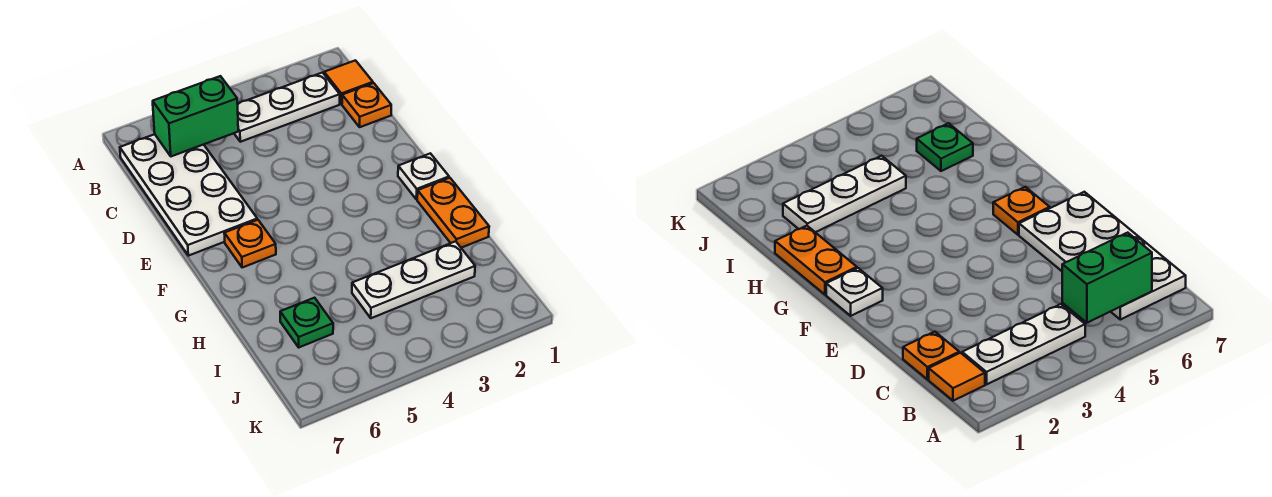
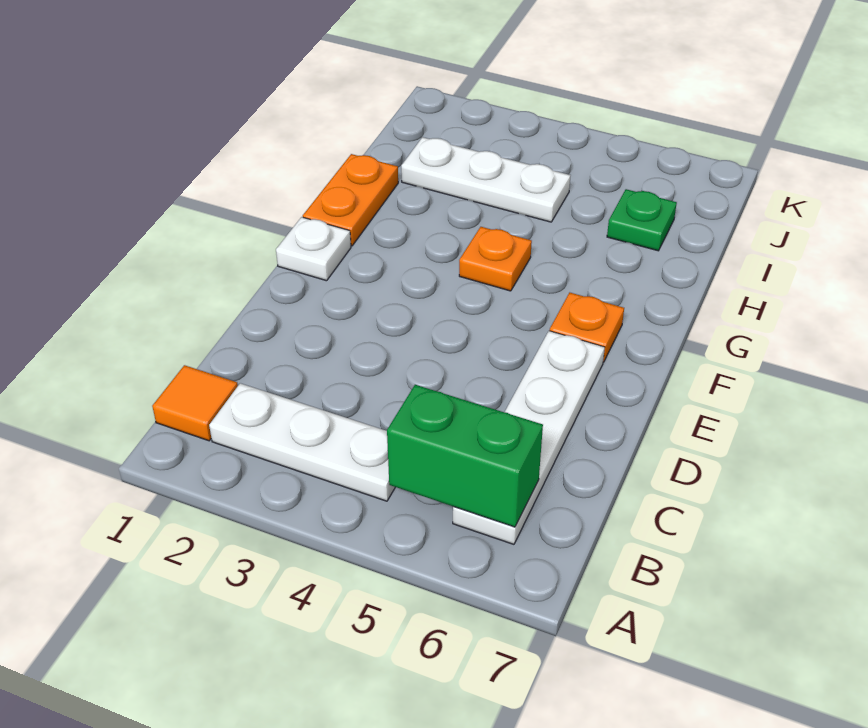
white 2x4 plate [120,134,257,256] -> white 1x4 plate [453,331,605,544]
orange 1x1 plate [342,83,391,127] -> orange 1x1 plate moved to [459,227,532,291]

